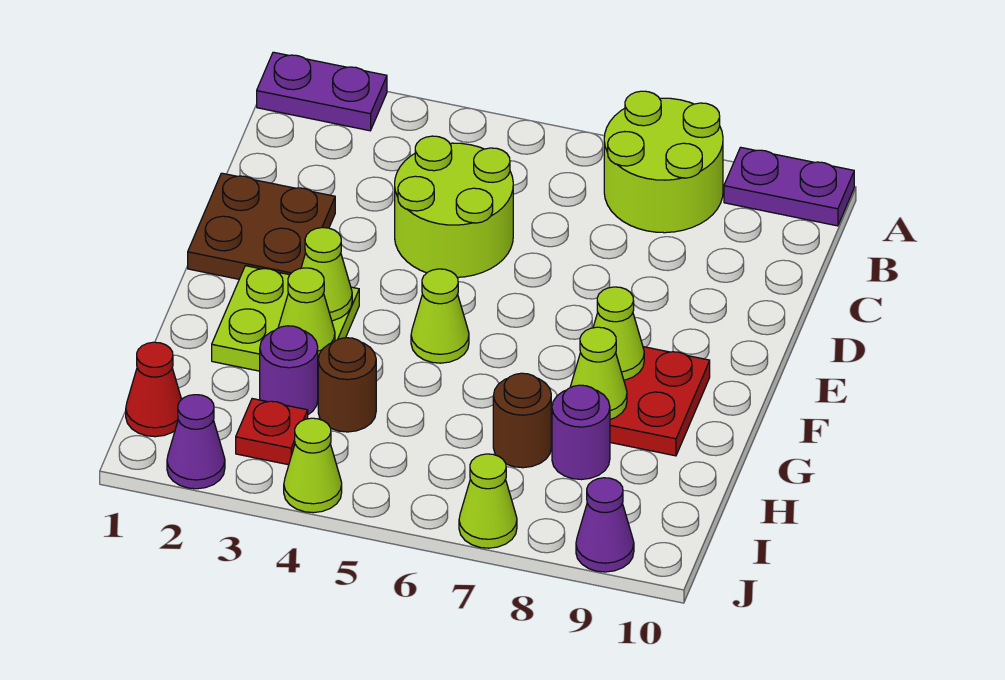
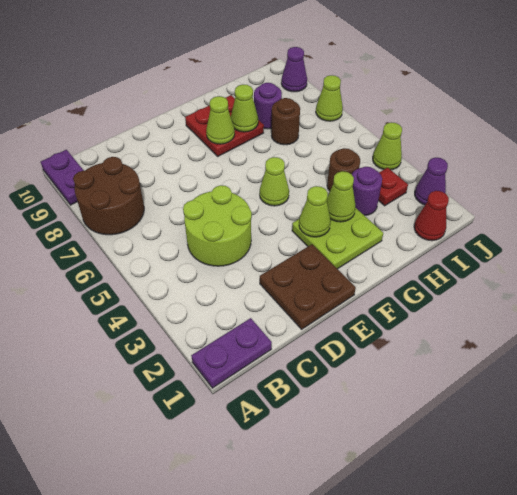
purple 1x2 plate [257,52,387,131] -> purple 1x2 plate turned to [191,318,272,388]
lime 2x2 round brick [604,91,723,233] -> brown 2x2 round brick [73,157,144,235]

